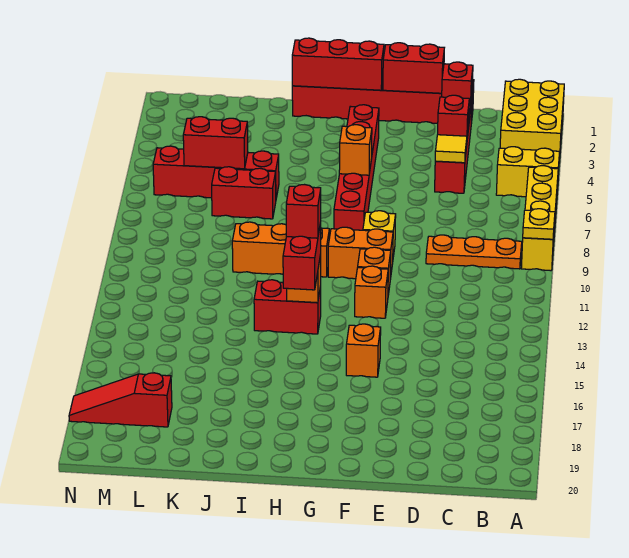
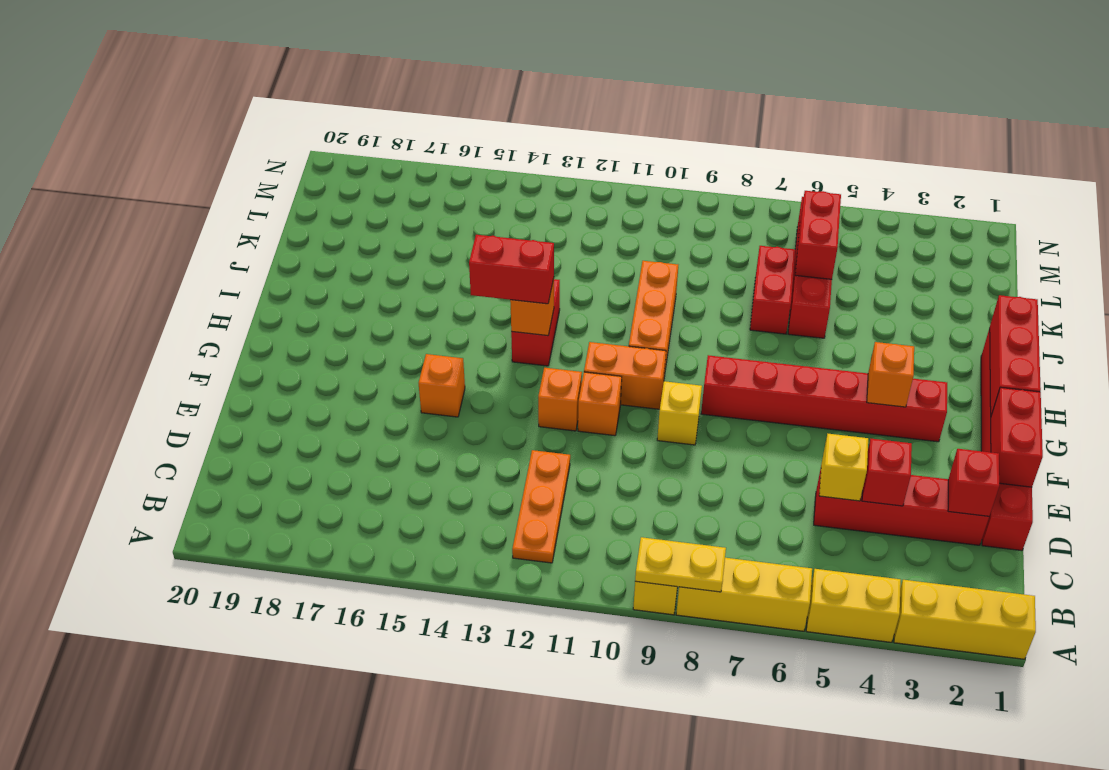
yellow 2x3 brick [500,79,564,163] -> yellow 1x3 brick [894,580,1036,659]
yellow 1x2 brick [496,147,560,197] -> yellow 1x2 brick turned to [806,569,901,642]
yellow 1x1 plate [523,209,555,239] -> yellow 1x2 plate [635,537,726,592]
orange 1x3 plate [426,235,522,269] -> orange 1x3 plate moved to [512,450,570,563]
yellow 1x1 tile [435,135,467,163] -> yellow 1x1 brick [819,434,868,501]
orange 1x2 brick [328,227,393,279] -> orange 1x2 brick turned to [584,342,666,409]
orange 1x1 brick [339,125,372,175] -> orange 1x1 brick moved to [867,342,914,407]
red 1x1 brick [286,185,321,238] -> none
red 1x3 slope [69,373,172,427] -> none

